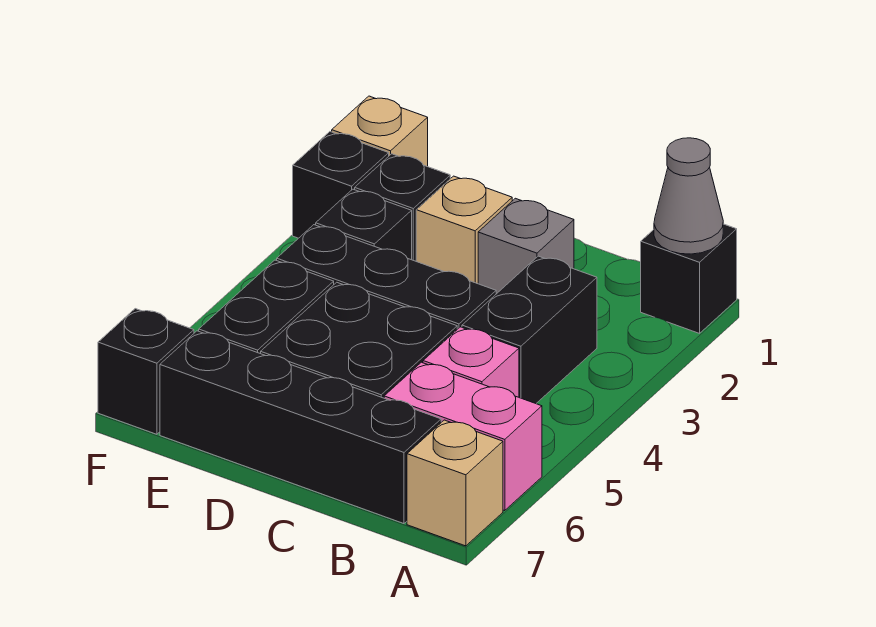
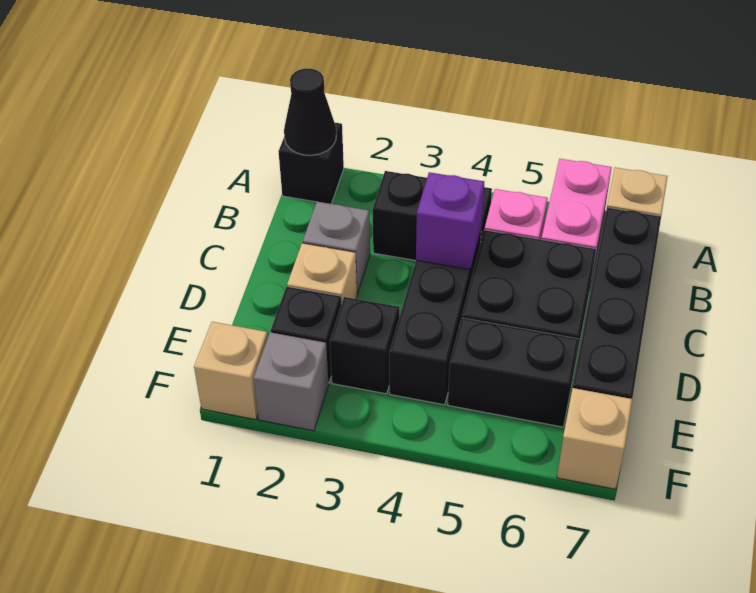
grey 1x1 cone [654,138,723,254] -> black 1x1 cone [284,68,336,155]
none -> purple 1x1 brick [416,172,484,270]
black 1x1 brick [293,132,389,238] -> grey 1x1 brick [254,332,329,431]
black 1x1 brick [98,309,194,434] -> tan 1x1 brick [557,388,632,489]

